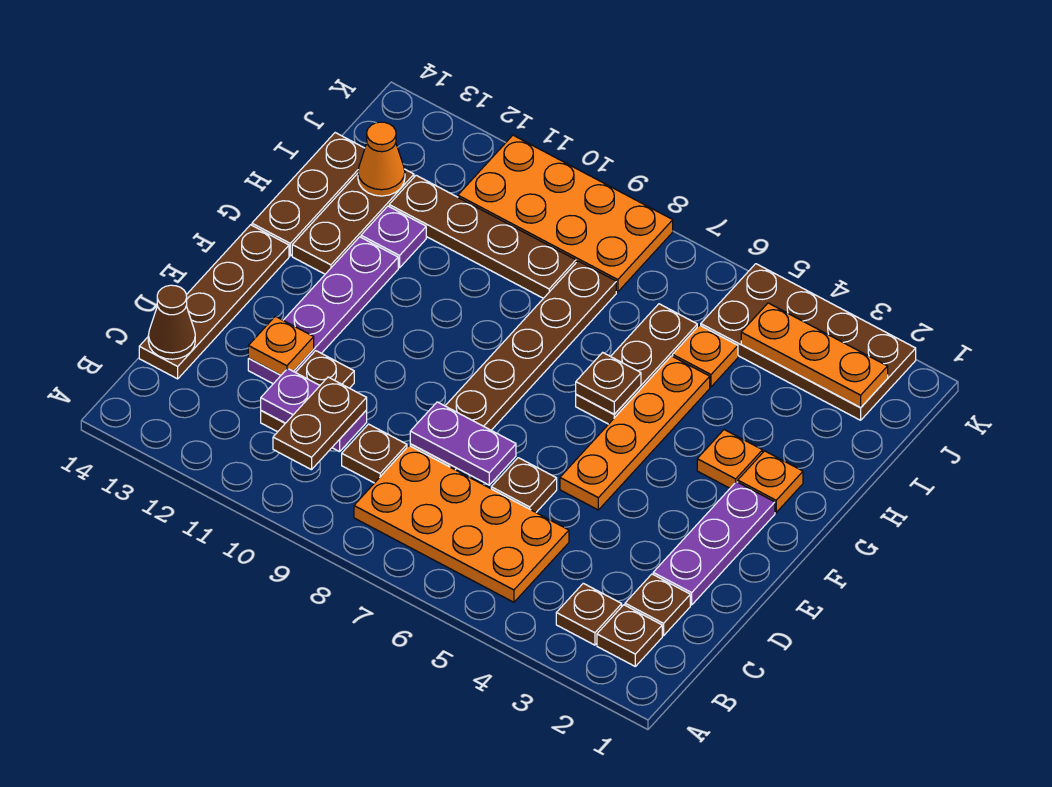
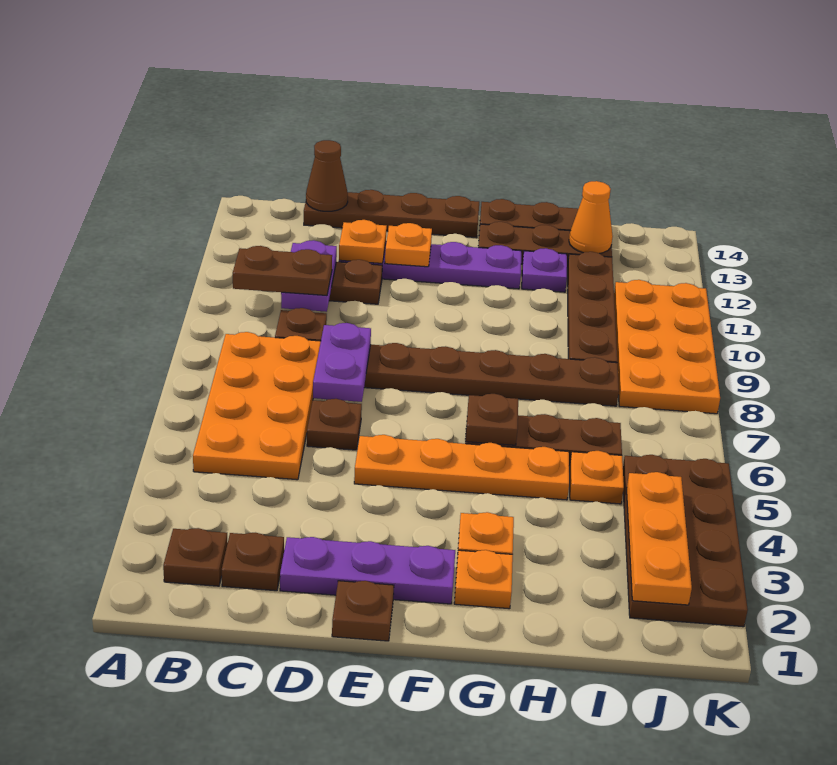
brown 1x1 plate [556,583,622,645] -> brown 1x1 plate moved to [332,581,394,641]
none -> orange 1x1 plate [385,223,432,267]

